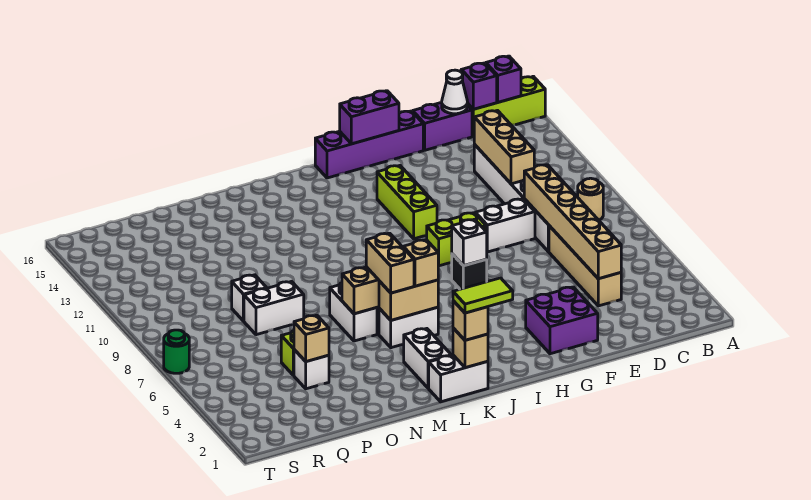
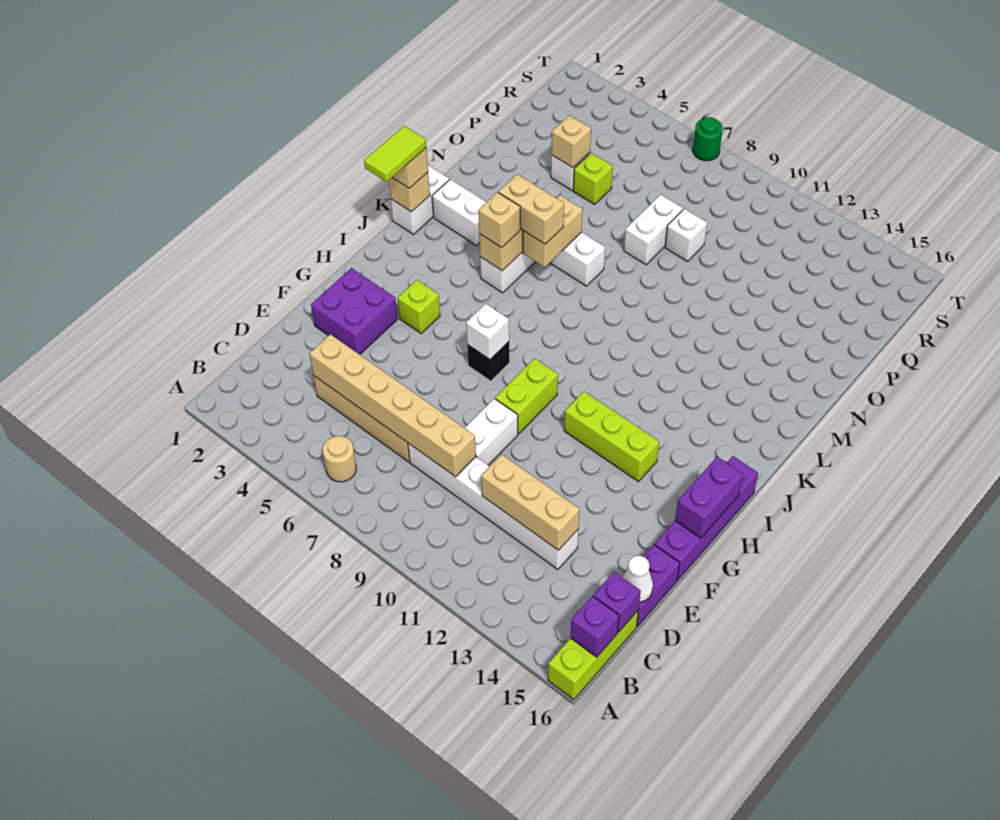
tan 1x1 round brick [578,178,603,220] -> tan 1x1 round brick moved to [322,436,356,482]
none -> lime 1x1 brick [398,280,440,333]

